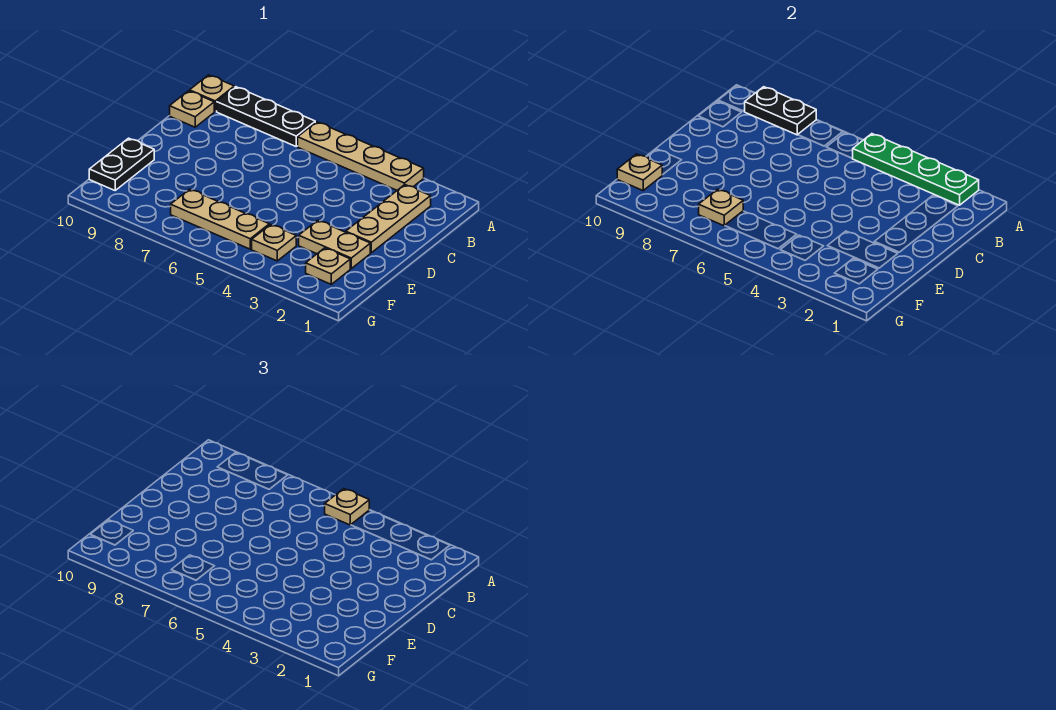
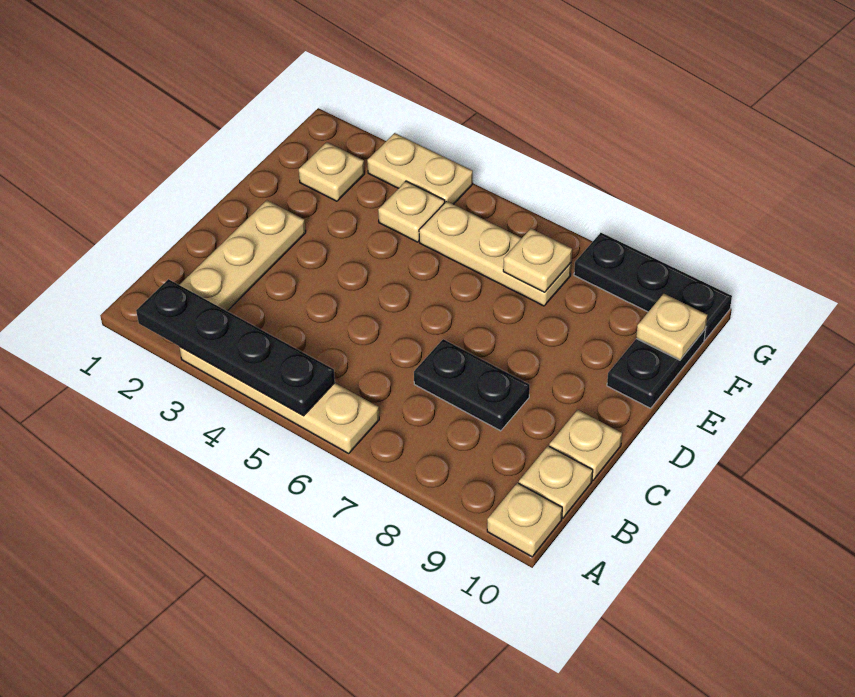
green 1x4 plate [852,134,979,205] -> black 1x4 plate [136,279,335,416]
tan 1x1 plate [325,489,369,525] -> tan 1x1 plate moved to [549,410,622,480]
black 1x3 plate [217,87,315,146] -> black 1x3 plate moved to [574,233,732,340]
black 1x2 plate [745,87,816,135] -> black 1x2 plate moved to [414,339,530,431]
tan 1x2 plate [299,220,370,268] -> tan 1x2 plate moved to [367,133,473,204]

